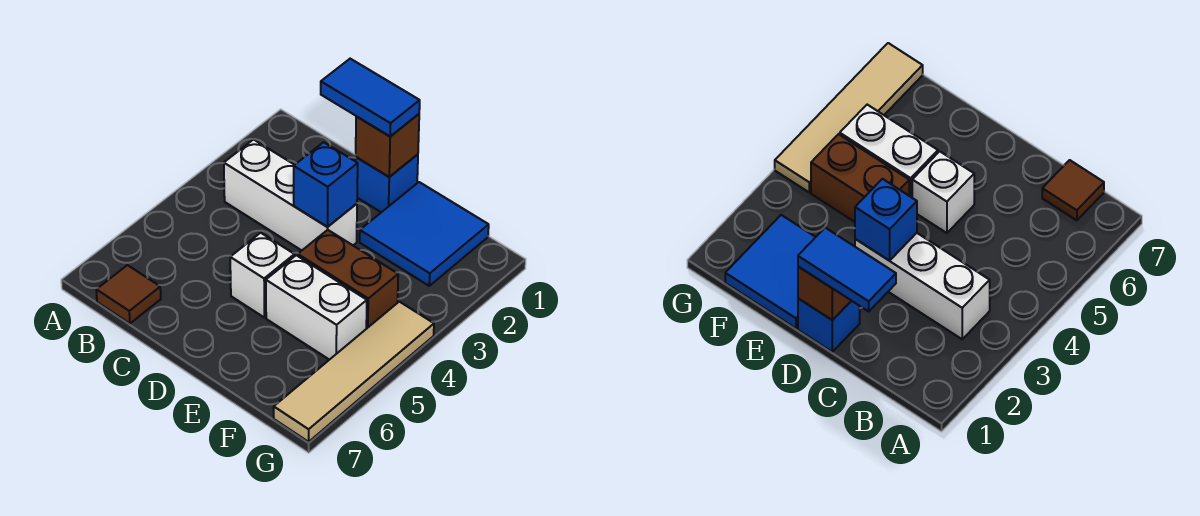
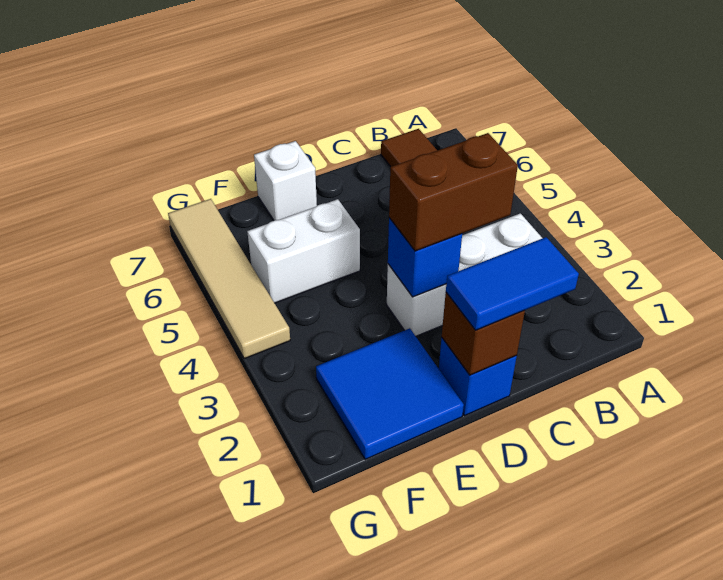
white 1x1 brick [230,233,295,318] -> white 1x1 brick moved to [254,141,317,220]
brown 1x2 brick [298,230,398,329] -> brown 1x2 brick moved to [389,133,518,251]

